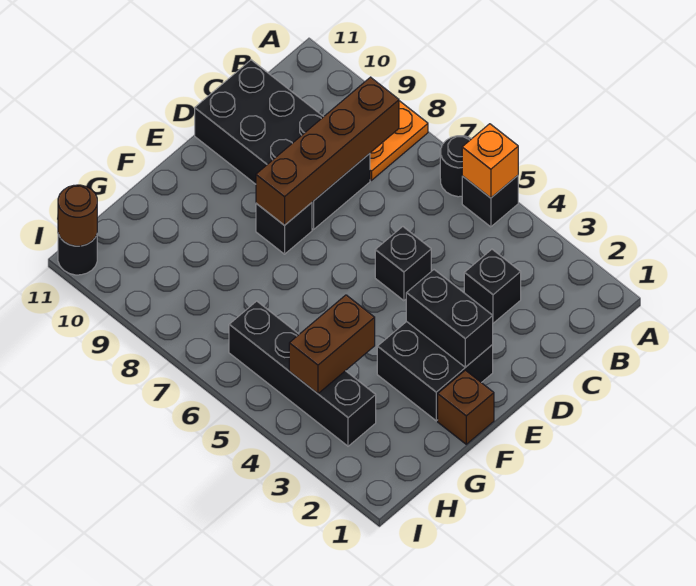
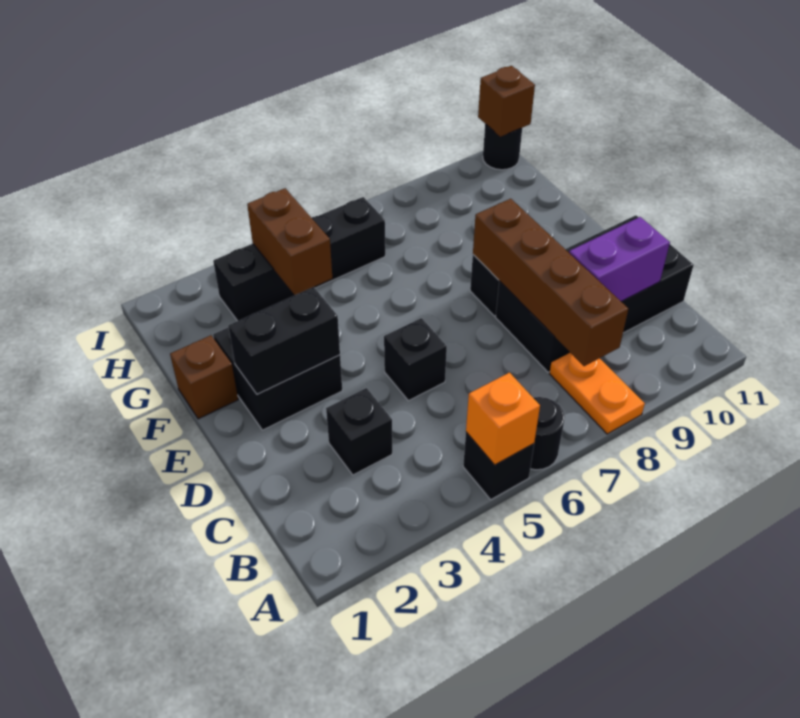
none -> purple 1x2 brick [569,217,670,302]
brown 1x1 round brick [58,185,97,246] -> brown 1x1 brick [478,66,535,137]

